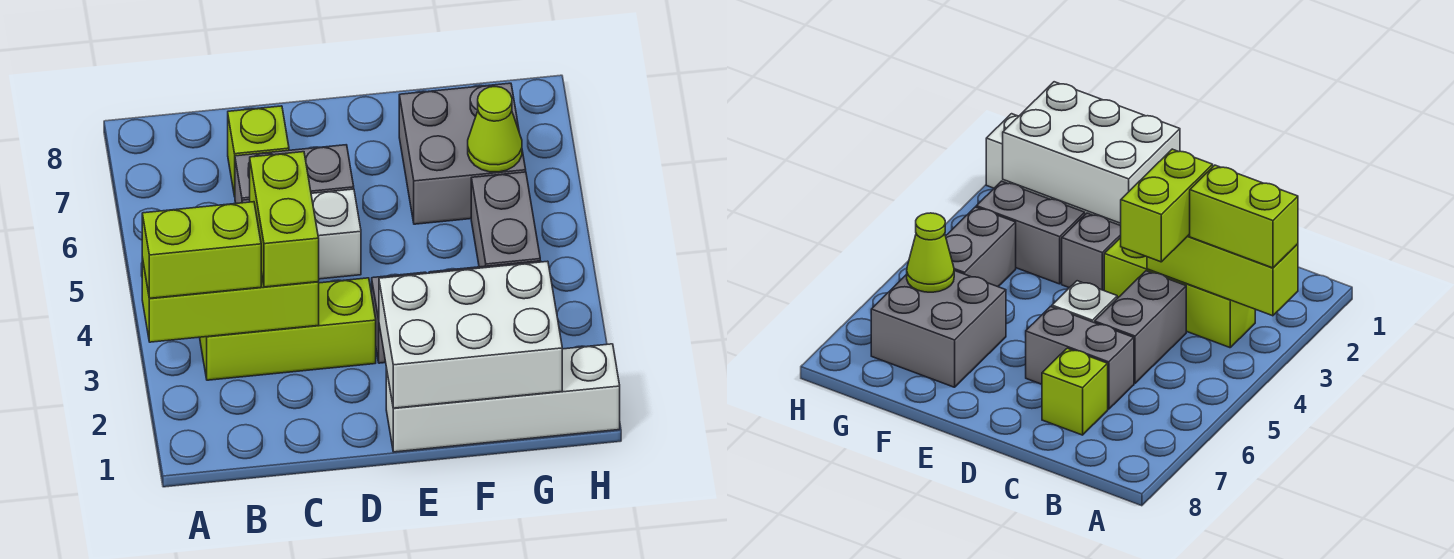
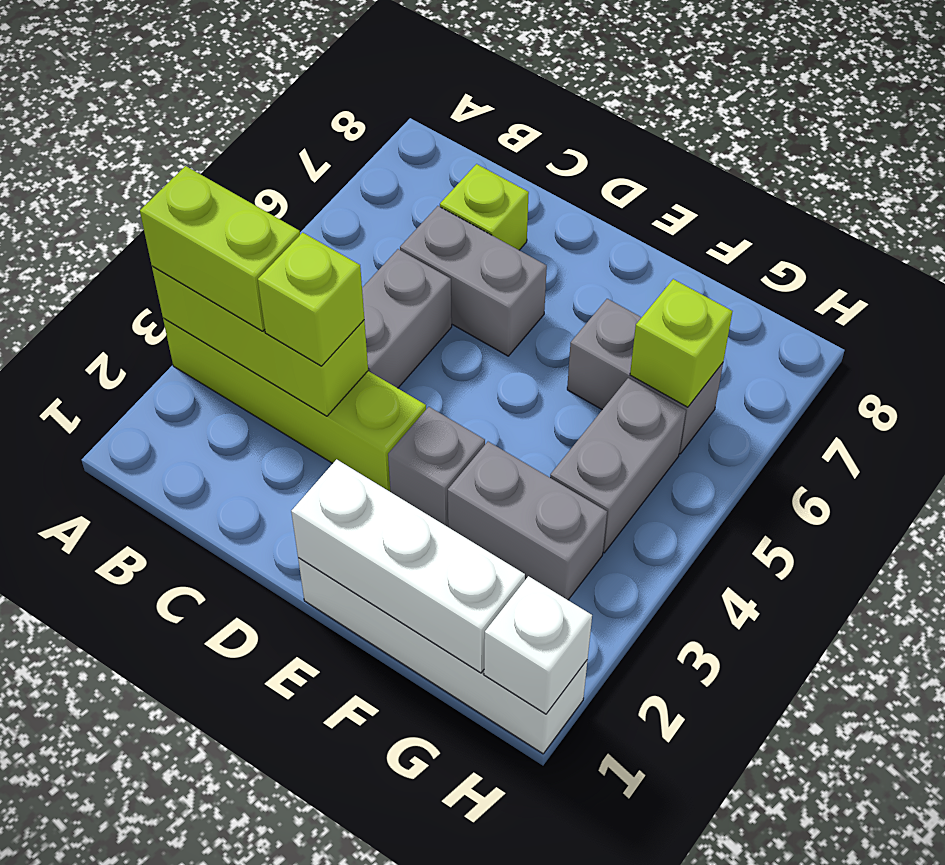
lime 1x3 brick [200,278,376,380] -> lime 1x4 brick [163,318,426,491]
lime 1x2 brick [250,152,319,287] -> lime 1x1 brick [258,232,364,366]
white 1x1 brick [311,189,361,279] -> white 1x1 brick moved to [484,576,592,714]
white 2x3 brick [379,261,562,408] -> white 1x3 brick [291,459,525,673]
grey 2x2 brick [399,83,526,224] -> grey 1x2 brick [567,299,723,454]
lime 1x1 cone [468,87,522,172] -> lime 1x1 brick [630,279,732,407]

